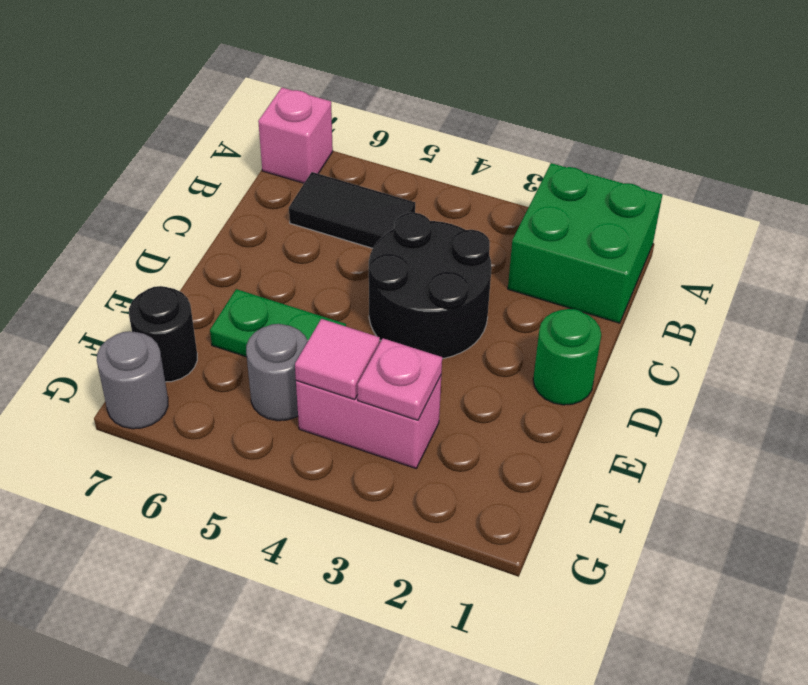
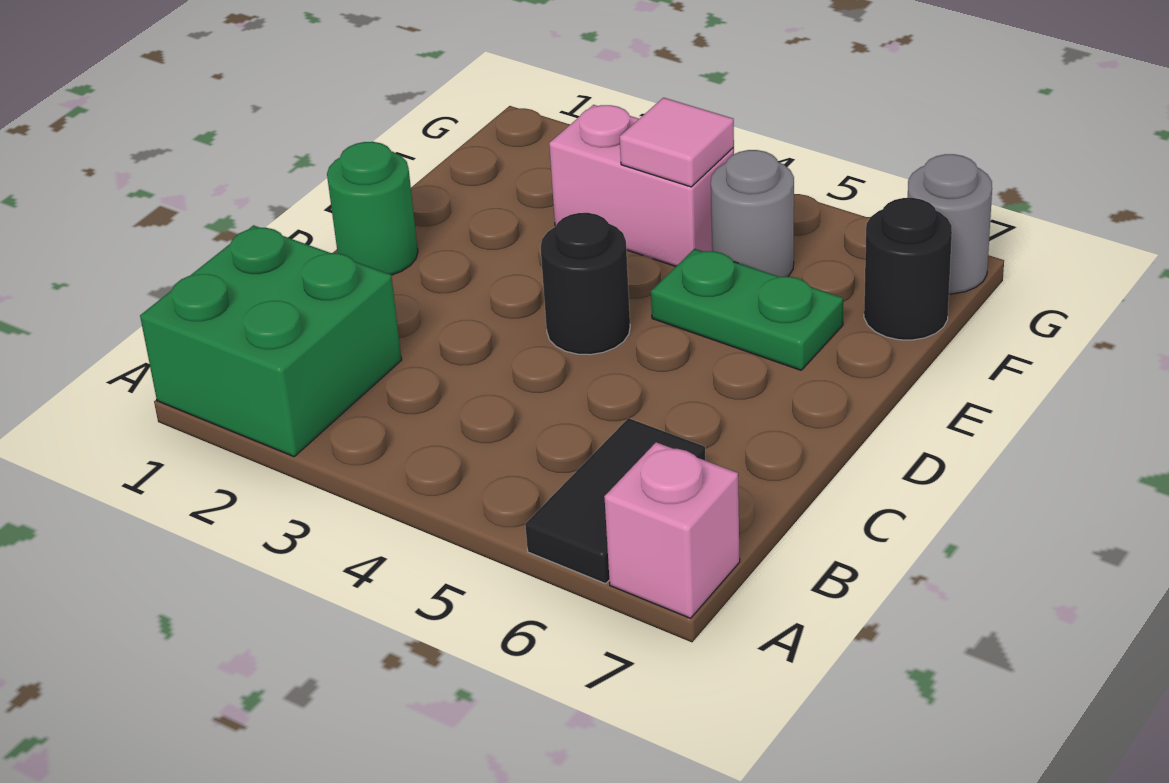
black 1x2 tile [289,172,415,248] -> black 1x2 tile turned to [525,418,706,584]
black 2x2 round brick [369,213,492,359] -> black 1x1 round brick [540,213,630,355]
pink 1x1 plate [358,338,442,420] -> none

